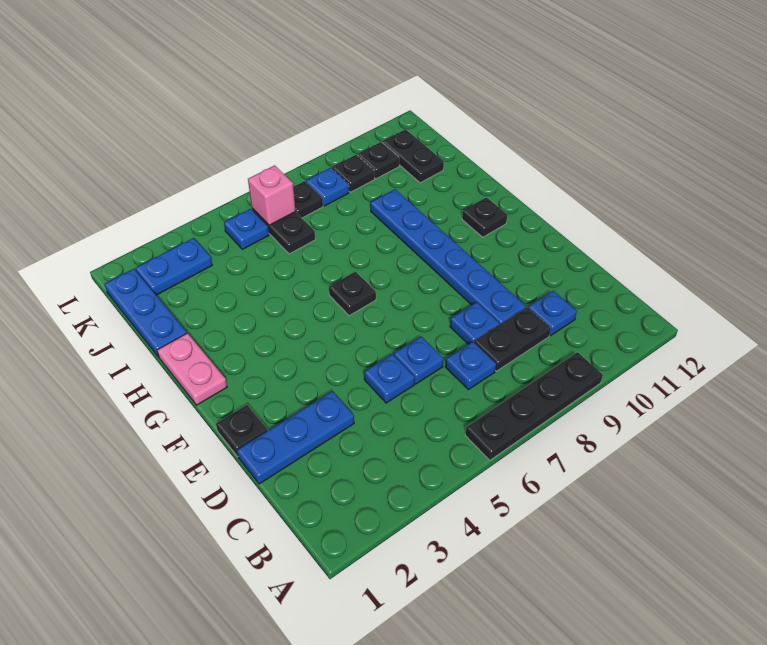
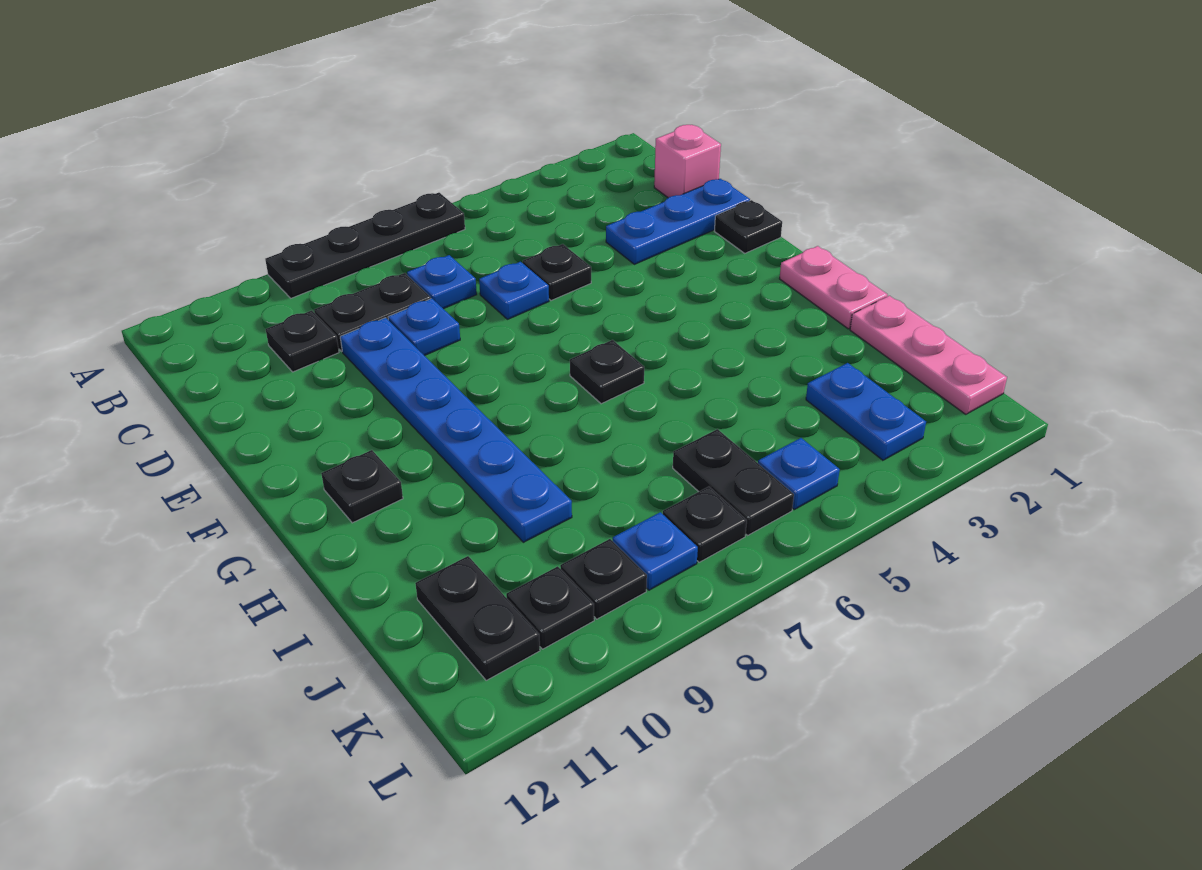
blue 1x1 plate [528,291,577,336] -> black 1x1 plate [266,310,339,372]
blue 1x1 plate [364,354,415,403] -> black 1x1 plate [523,244,591,301]
blue 1x3 plate [105,269,187,357] -> pink 1x3 plate [850,296,1007,414]
blue 1x2 plate [136,238,212,295] -> blue 1x2 plate turned to [806,363,926,460]
pink 1x1 brick [248,165,295,225] -> pink 1x1 brick moved to [654,125,721,198]

